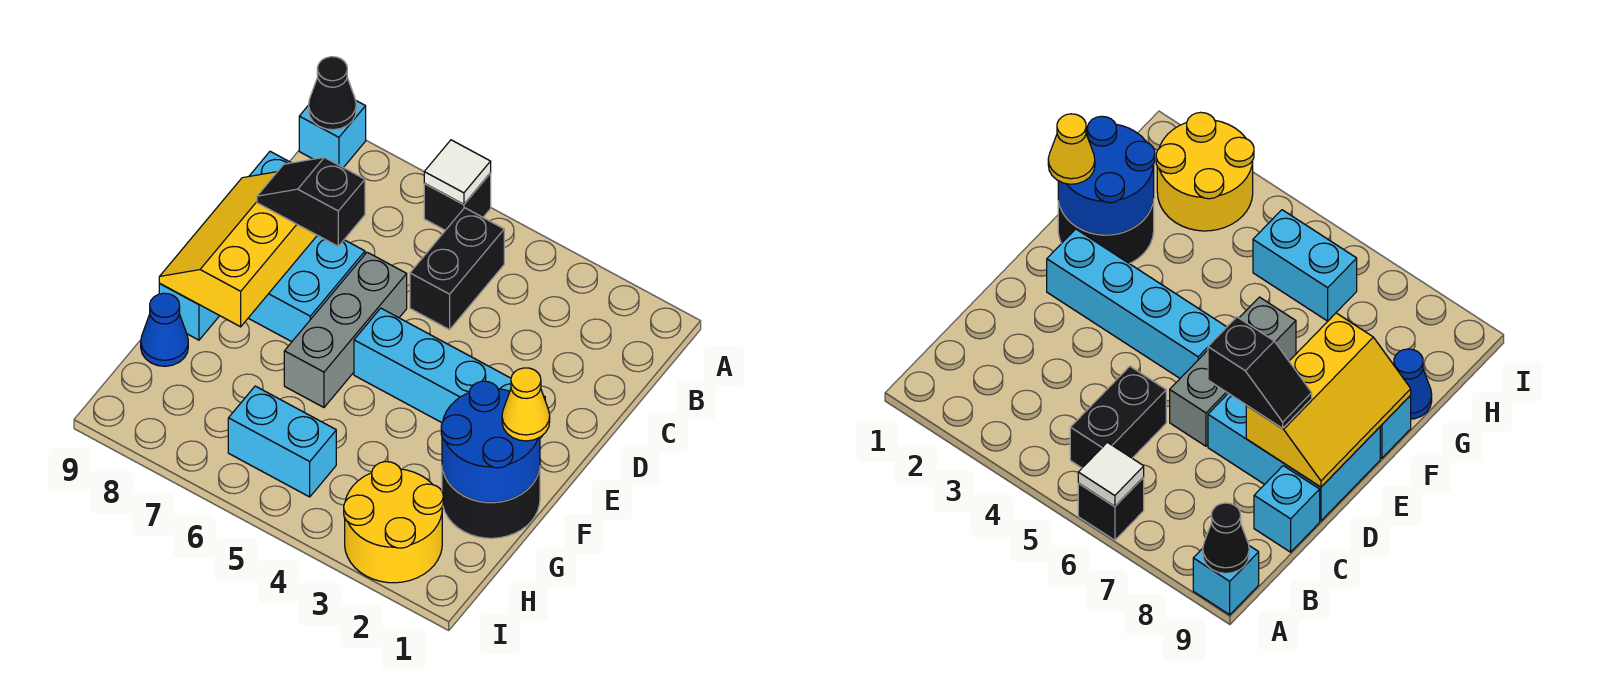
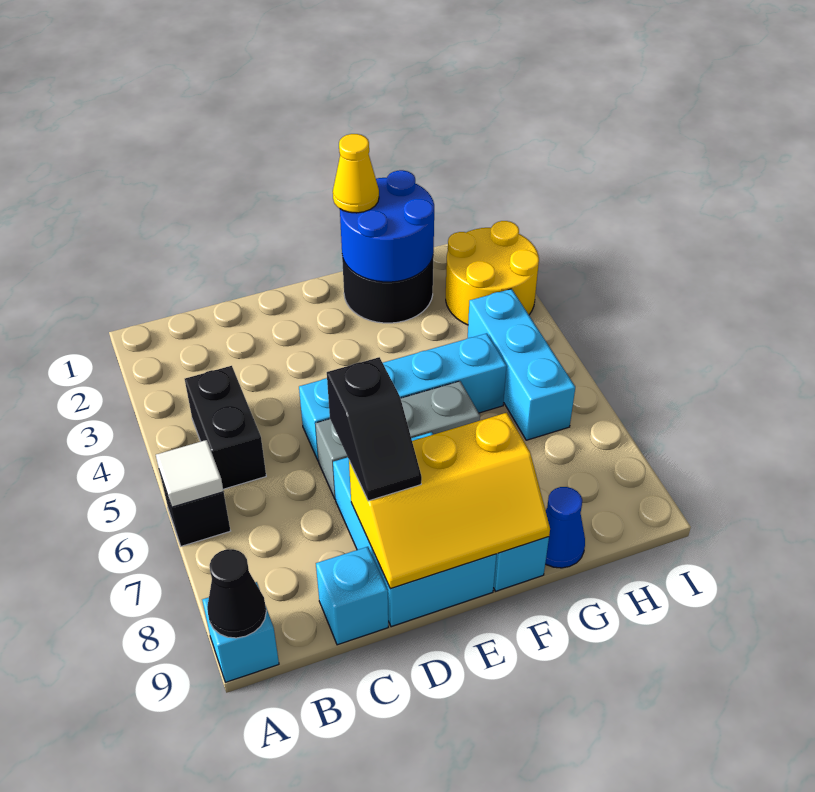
black 1x2 brick [410,208,504,330] -> black 1x2 brick turned to [185,366,266,489]
cyan 1x4 brick [354,308,545,438] -> cyan 1x4 brick turned to [299,333,507,461]
cyan 1x2 brick [228,386,336,497] -> cyan 1x3 brick [468,289,575,440]

